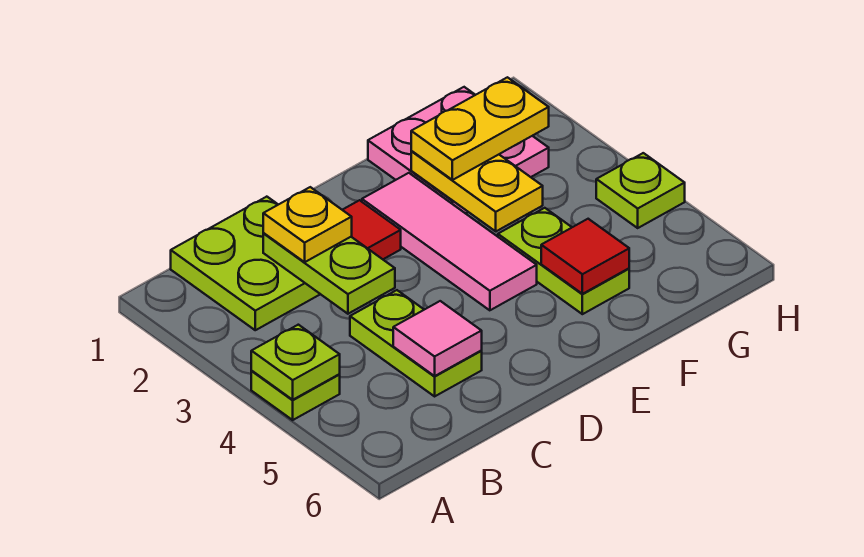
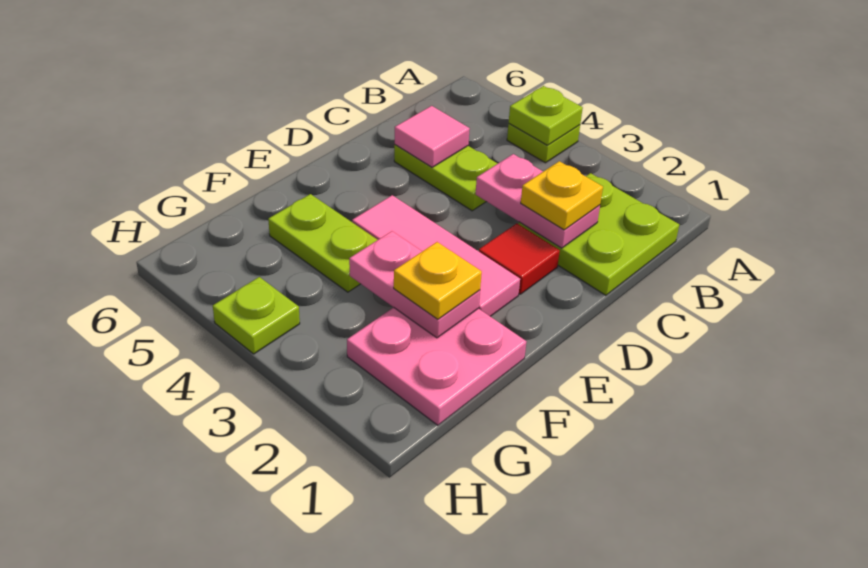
lime 1x2 plate [263,234,395,314] -> pink 1x2 plate [476,154,600,248]
yellow 1x2 plate [411,151,543,231] -> pink 1x2 plate [349,231,480,338]
yellow 1x2 plate [411,77,549,180] -> yellow 1x1 plate [394,242,482,319]
red 1x1 tile [541,219,629,294] -> none

